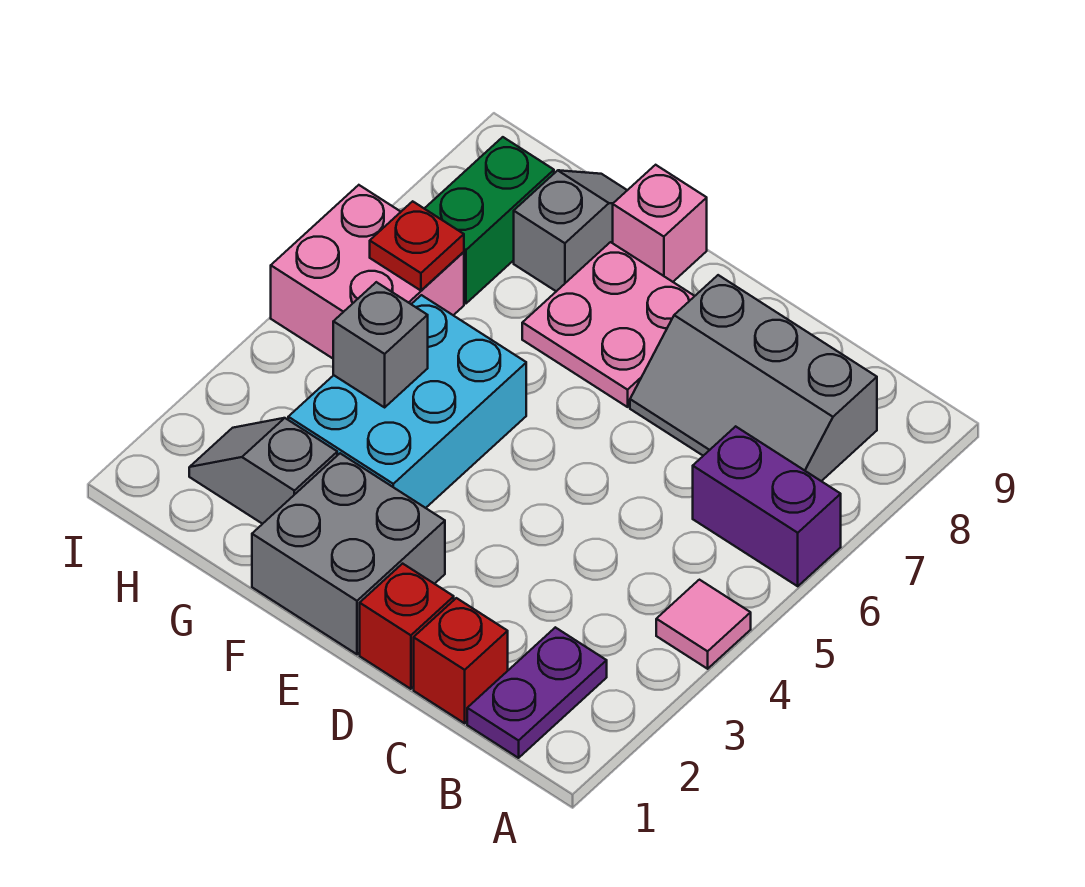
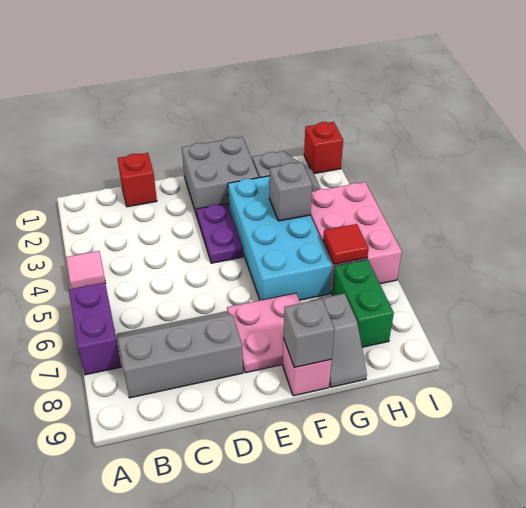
purple 1x2 brick [693,426,841,586] -> purple 1x2 brick turned to [69,283,121,375]
purple 1x2 plate [467,627,607,758] -> purple 1x2 plate moved to [196,203,243,263]
red 1x1 brick [360,564,454,689] -> red 1x1 brick moved to [304,122,343,174]
cyan 2x3 brick [288,295,526,508] -> cyan 2x4 brick [228,176,332,300]
none -> grey 1x1 brick [283,299,335,367]
pink 2x2 brick [271,185,464,358] -> pink 2x3 brick [310,182,402,293]
red 1x1 plate [370,201,464,291] -> red 1x1 tile [323,224,369,264]

